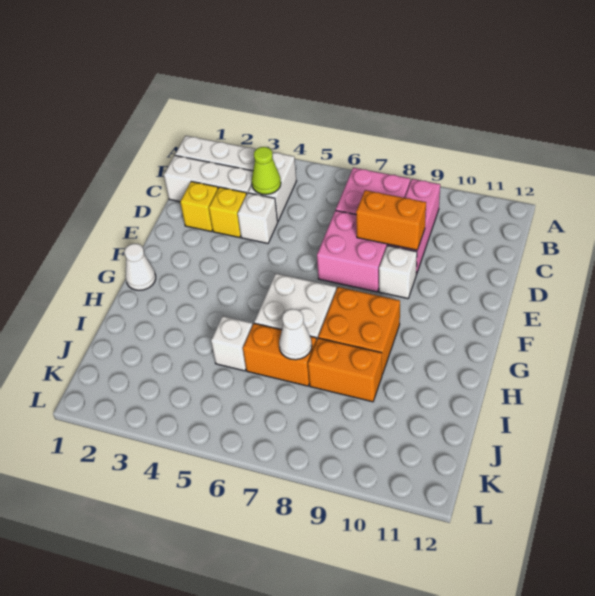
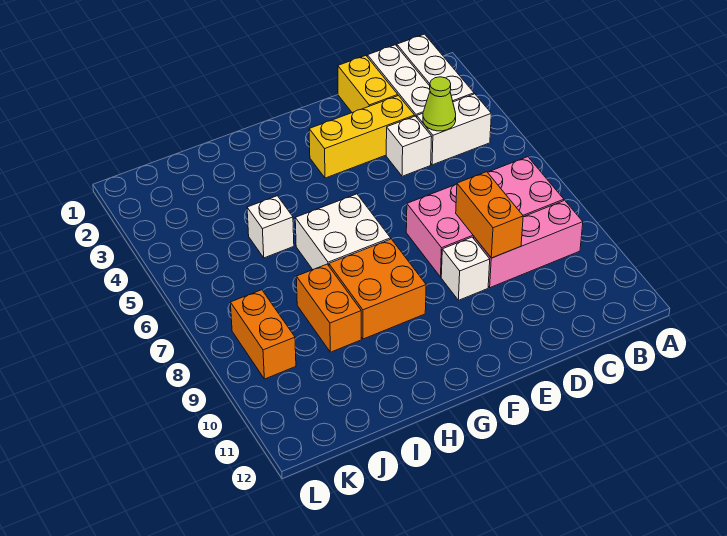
yellow 1x1 brick [180,181,218,232] -> yellow 1x2 brick [338,56,398,113]
yellow 1x1 brick [209,187,247,238] -> yellow 1x3 brick [309,96,415,178]
white 1x1 cone [124,244,156,290] -> none
orange 1x2 brick [243,323,316,386] -> orange 1x2 brick moved to [230,290,296,379]
white 1x1 cone [279,309,312,360] -> none

